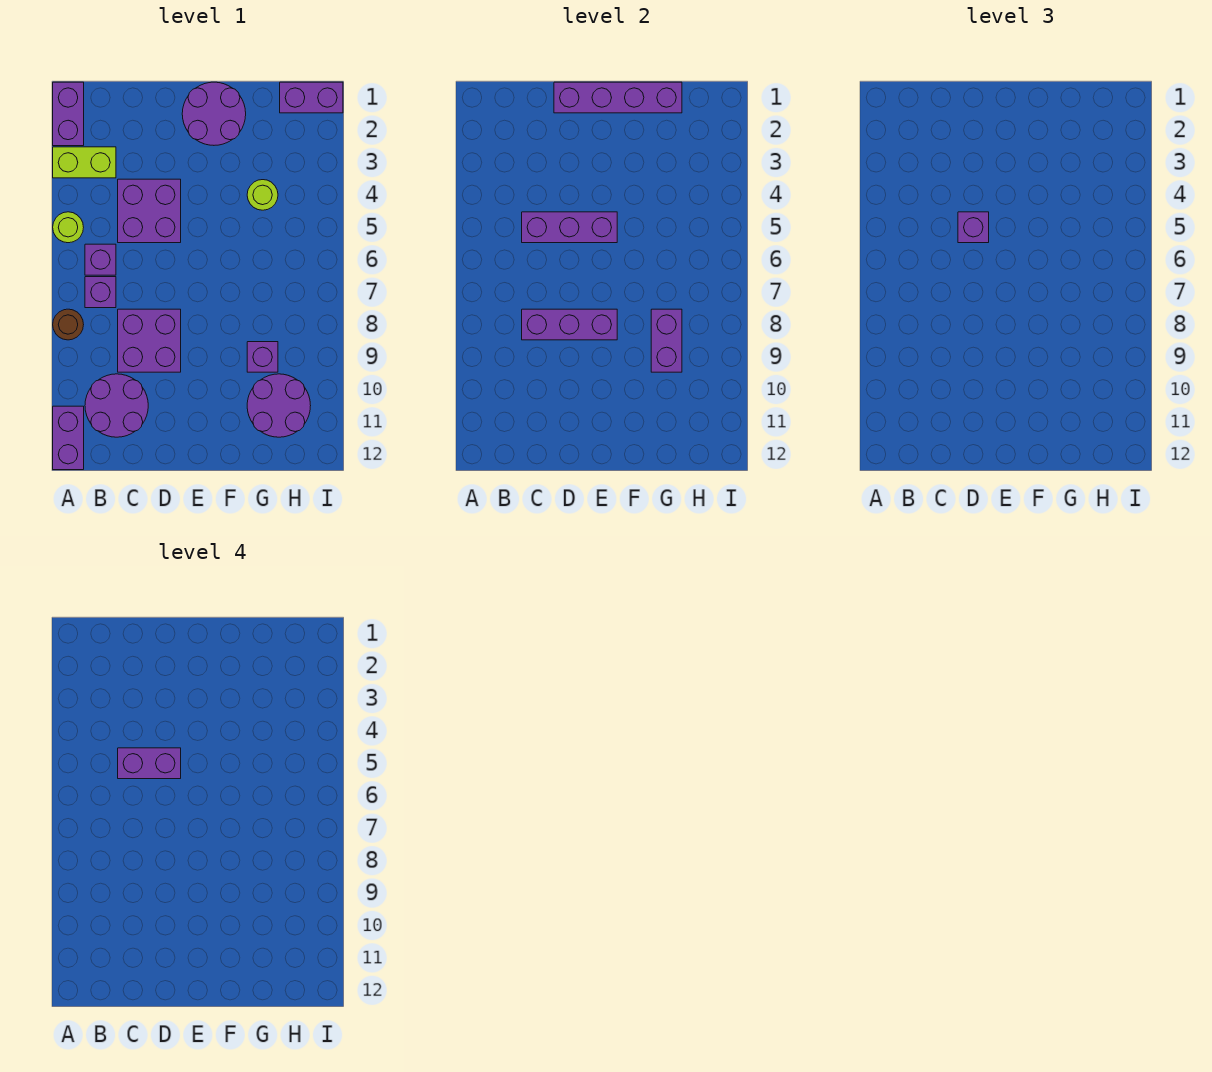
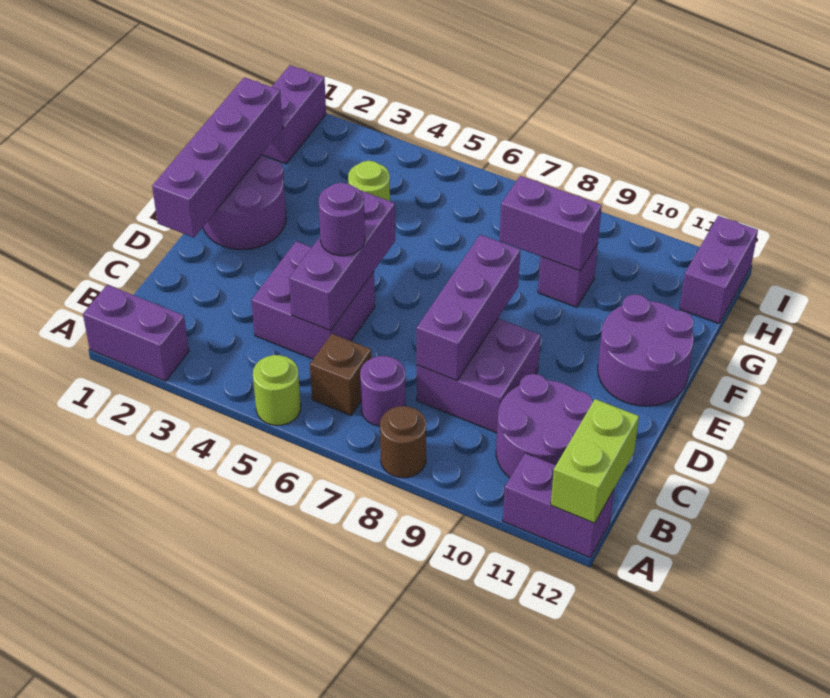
lime 1x2 brick [53,147,116,178] -> lime 1x2 brick moved to [551,399,639,523]
purple 1x1 brick [85,244,116,275] -> brown 1x1 brick [310,334,372,415]
purple 1x1 brick [85,277,116,308] -> purple 1x1 round brick [360,356,406,426]
purple 1x2 brick [118,748,181,779] -> purple 1x2 brick moved to [679,216,758,324]
purple 1x1 brick [958,212,989,243] -> purple 1x1 round brick [319,183,365,256]
purple 2x2 round brick [247,374,311,437] -> purple 2x2 round brick moved to [598,294,694,406]

